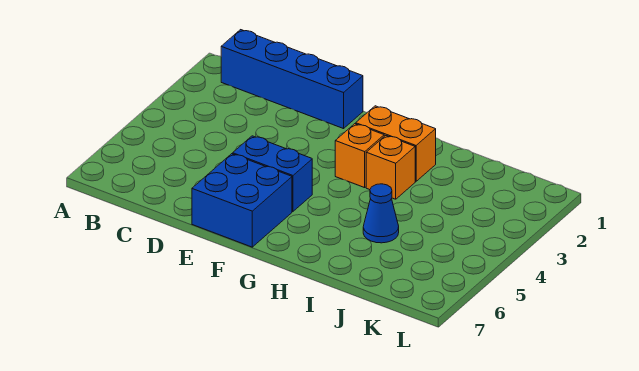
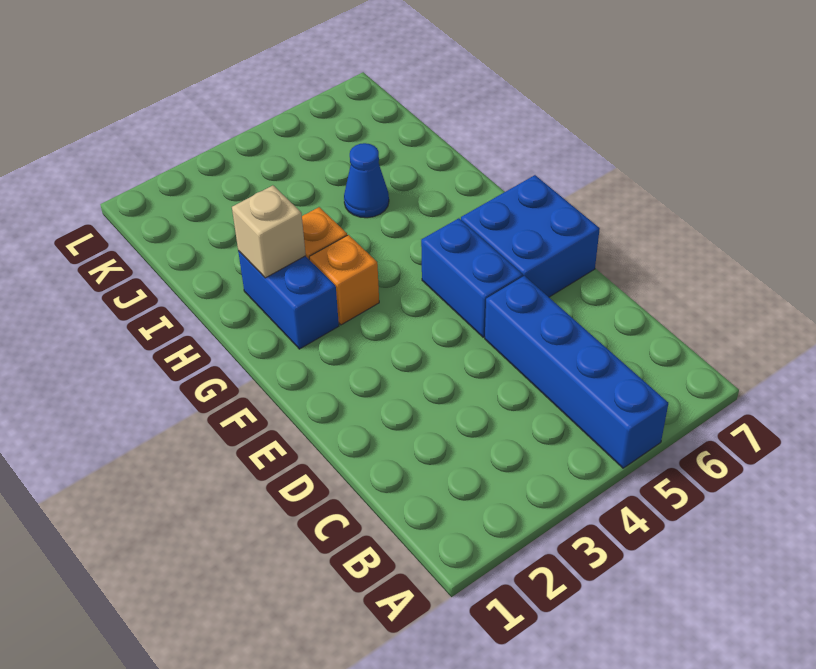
blue 1x4 brick [221,30,363,129] -> blue 1x4 brick moved to [485,276,668,468]
orange 1x2 brick [356,106,436,181] -> blue 1x2 brick [238,251,339,349]
none -> tan 1x1 brick [232,185,306,278]

